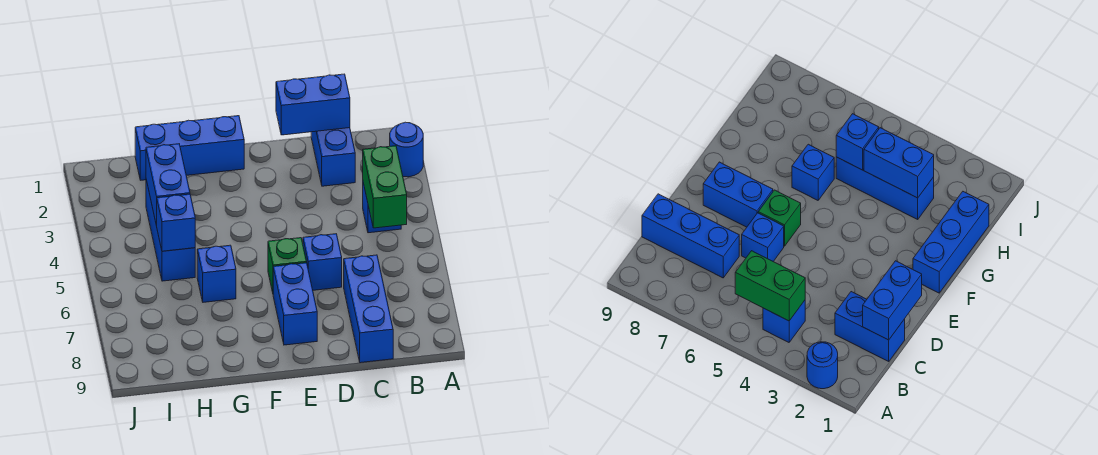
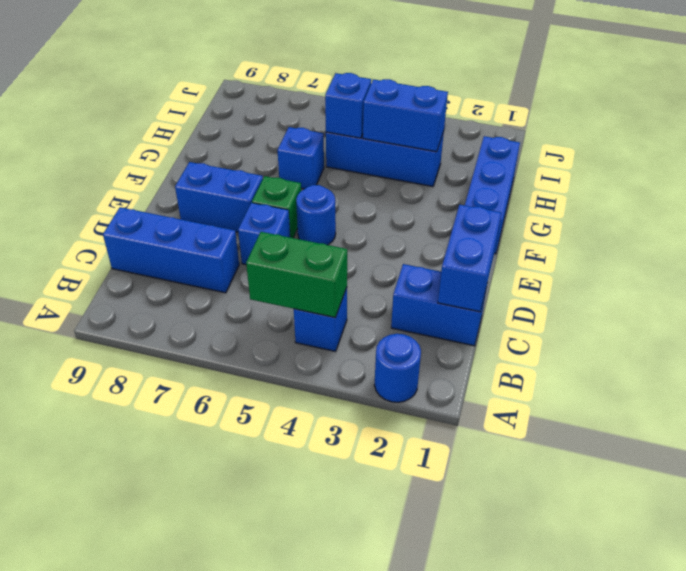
none -> blue 1x1 round brick [296,185,336,245]

